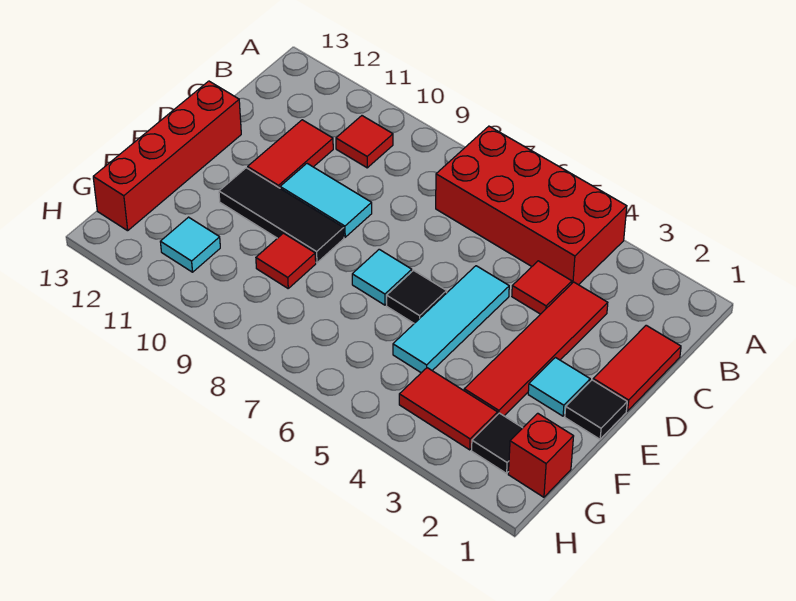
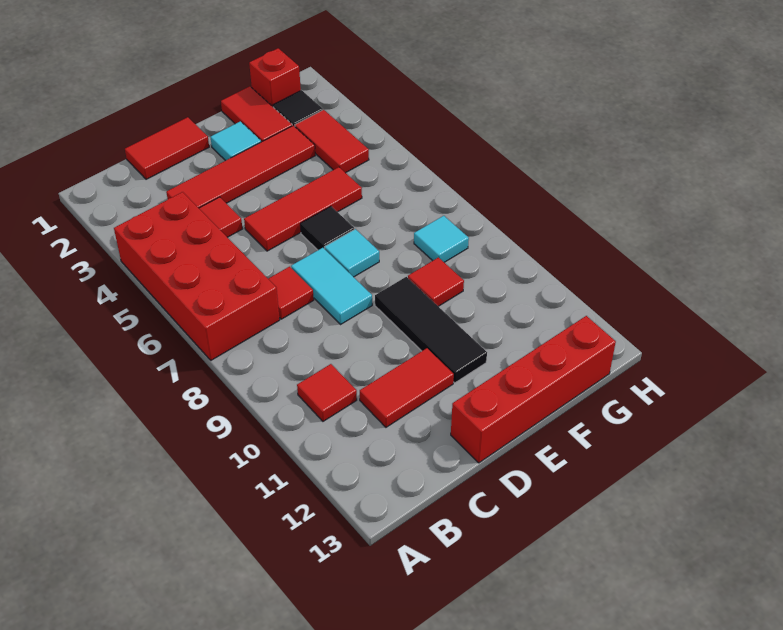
none -> red 1x1 tile [268,267,314,319]
cyan 1x3 tile [393,266,509,373] -> red 1x3 tile [244,167,362,251]
cyan 1x2 tile [280,164,372,237] -> cyan 1x2 tile moved to [291,248,372,325]
black 1x1 tile [565,380,627,439] -> none
none -> red 1x2 tile [221,86,292,142]
cyan 1x1 tile [160,217,220,272] -> cyan 1x1 tile moved to [414,216,469,262]

